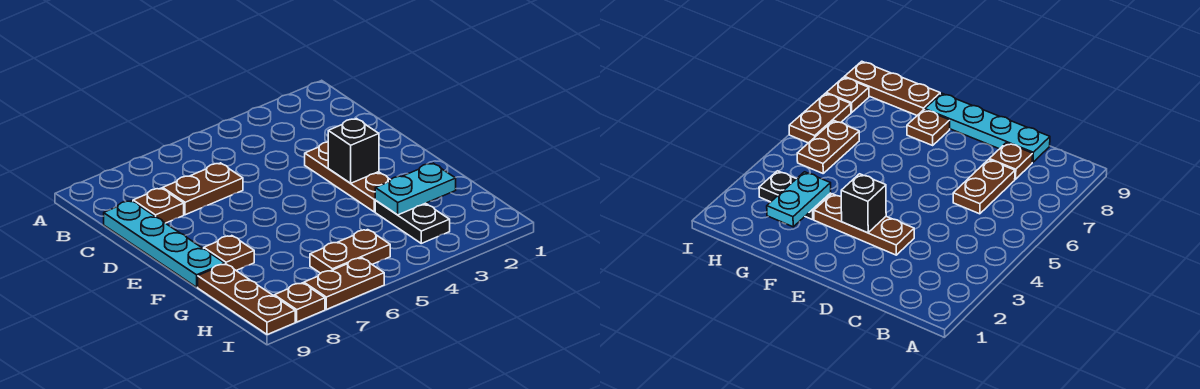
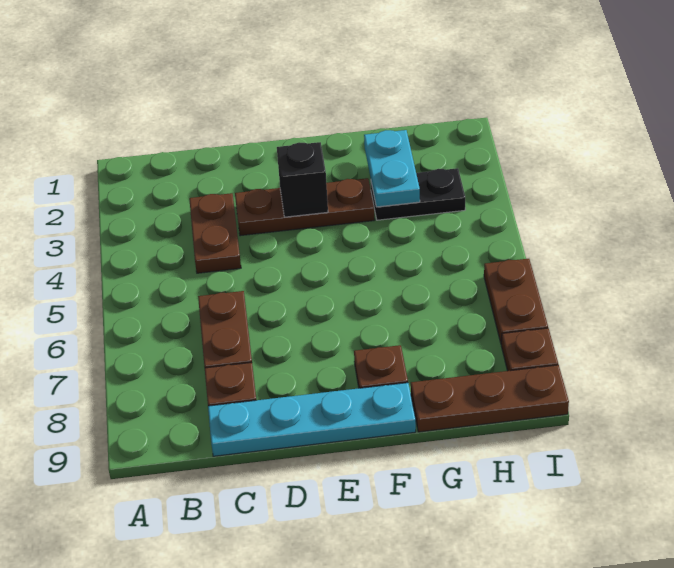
brown 1x2 plate [310,230,390,273] -> brown 1x2 plate moved to [189,193,241,273]

